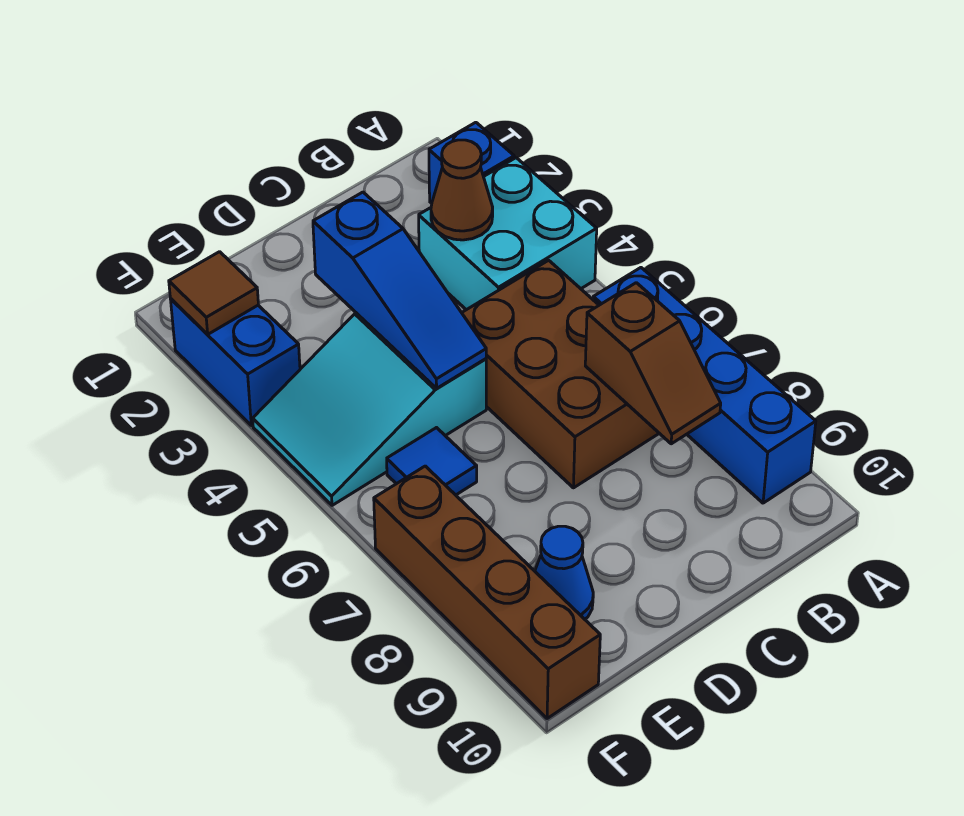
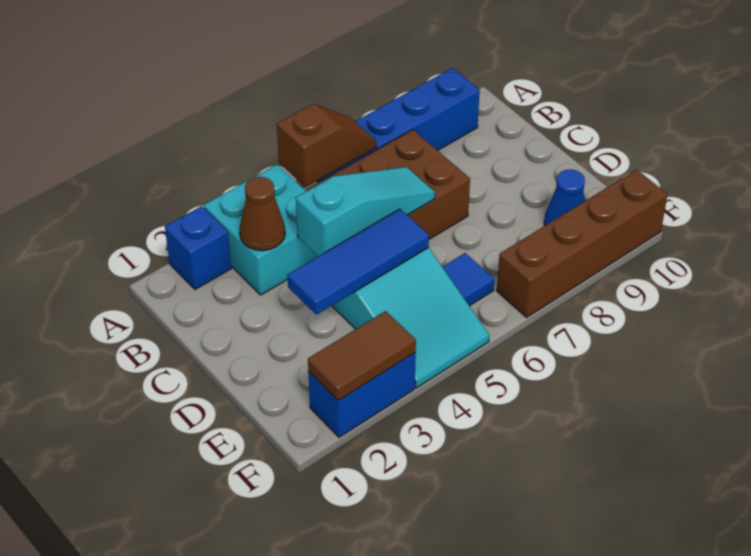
brown 1x2 slope [585,283,721,444] -> brown 1x2 slope moved to [277,104,376,187]
none -> cyan 1x3 slope [296,167,435,256]
blue 1x3 slope [313,192,486,388] -> blue 1x3 tile [287,209,429,315]
brown 1x1 tile [169,252,258,334] -> brown 1x2 tile [308,311,416,401]

